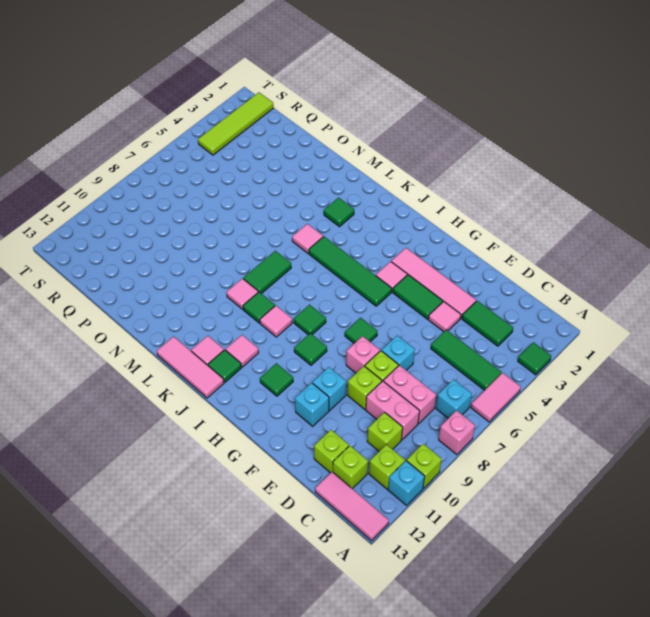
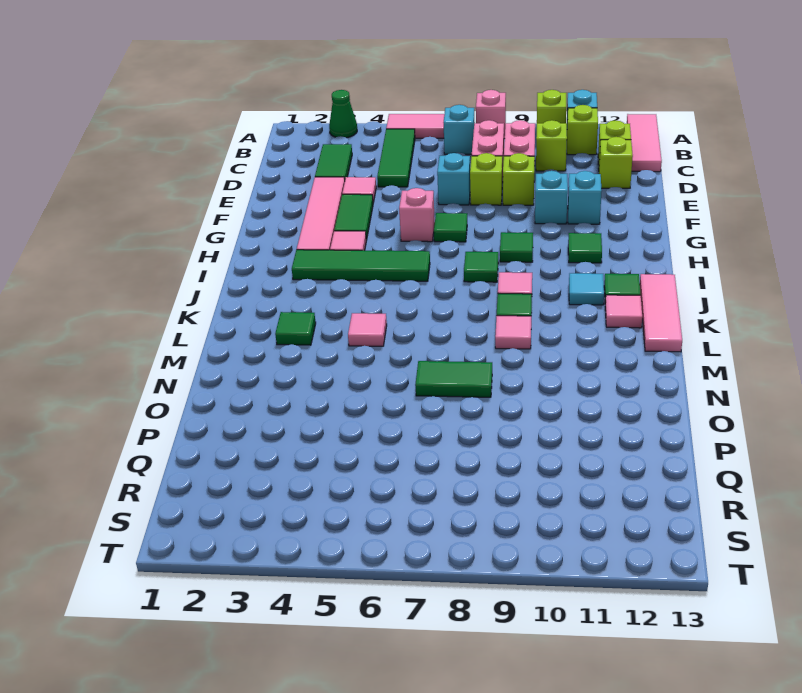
green 1x1 tile [518,342,551,375] -> green 1x1 cone [329,90,357,138]
pink 1x1 brick [346,336,380,373] -> pink 1x1 brick moved to [399,188,435,242]
green 1x4 tile [309,237,392,306] -> green 1x4 tile turned to [292,250,430,281]
pink 1x1 tile [226,335,259,367] -> cyan 1x1 tile [569,273,604,305]
green 1x2 tile [243,251,291,294] -> green 1x2 tile moved to [415,361,492,397]
lime 1x4 tile [198,92,274,155] -> none

